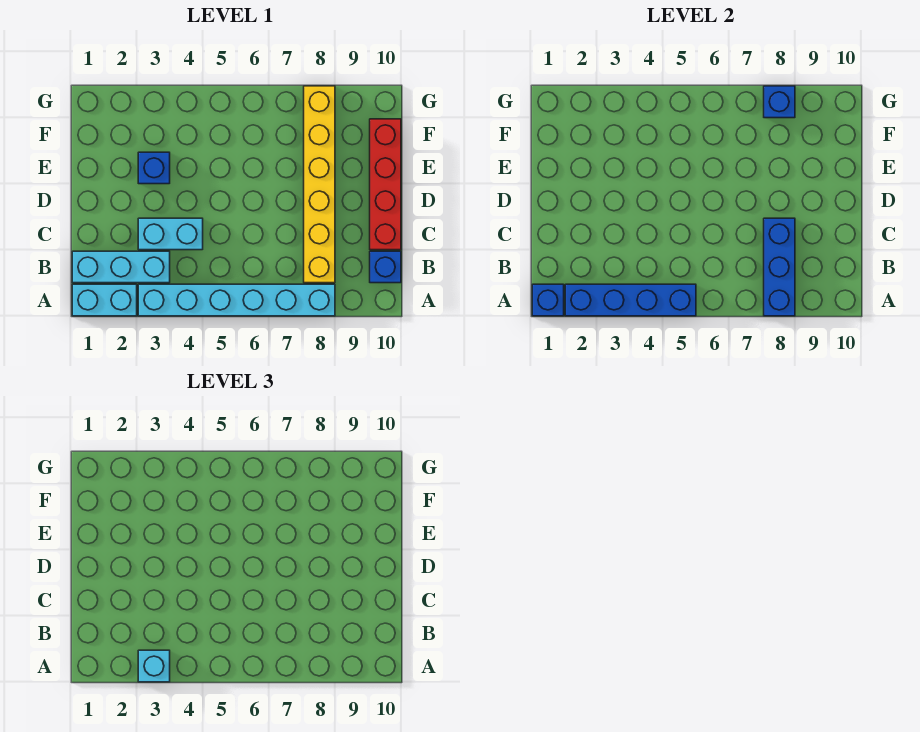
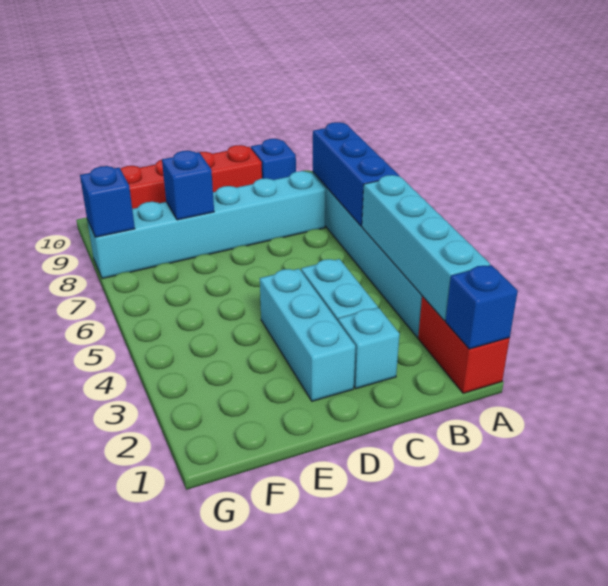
cyan 1x2 brick [72,284,137,316] -> red 1x2 brick [418,296,510,393]
blue 1x4 brick [565,284,696,316] -> cyan 1x4 brick [362,175,490,321]
cyan 1x1 brick [138,650,170,682] -> cyan 1x1 brick moved to [338,308,400,389]
blue 1x3 brick [764,218,795,316] -> blue 1x3 brick turned to [313,122,399,226]
cyan 1x3 brick [72,251,170,283] -> cyan 1x3 brick moved to [260,269,355,401]
yellow 1x6 brick [304,86,335,283] -> cyan 1x6 brick [87,171,326,279]
blue 1x1 brick [138,152,170,184] -> blue 1x1 brick moved to [162,151,214,220]

